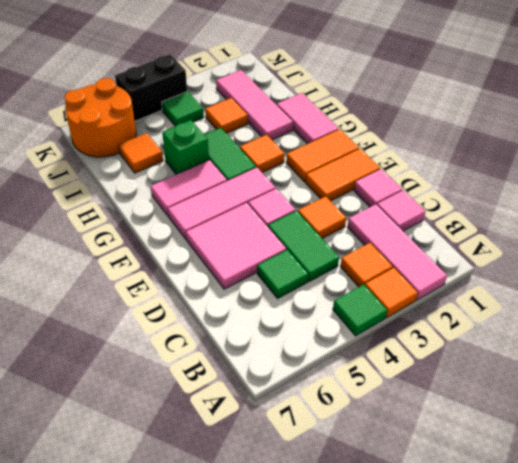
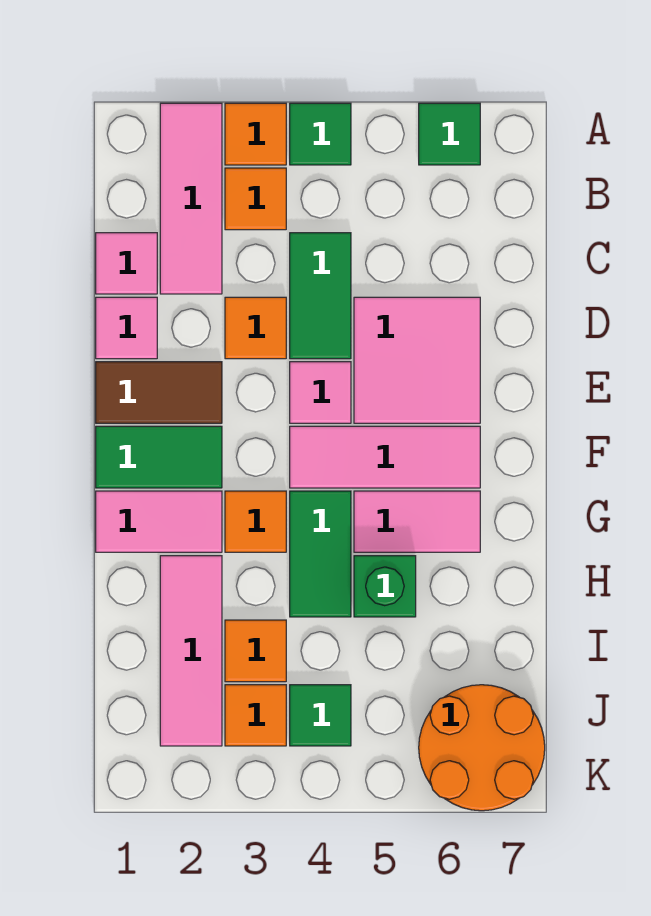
green 1x1 tile [257,250,308,298] -> green 1x1 tile moved to [419,103,480,165]
orange 1x2 tile [306,149,380,201] -> brown 1x2 tile [96,362,222,423]
orange 1x2 tile [286,129,359,182] -> green 1x2 tile [96,426,222,488]
pink 1x2 tile [277,93,339,144] -> pink 1x2 tile turned to [96,491,222,552]
orange 1x1 tile [119,133,163,173] -> orange 1x1 tile moved to [225,685,286,746]
black 1x2 brick [115,54,187,121] -> none

